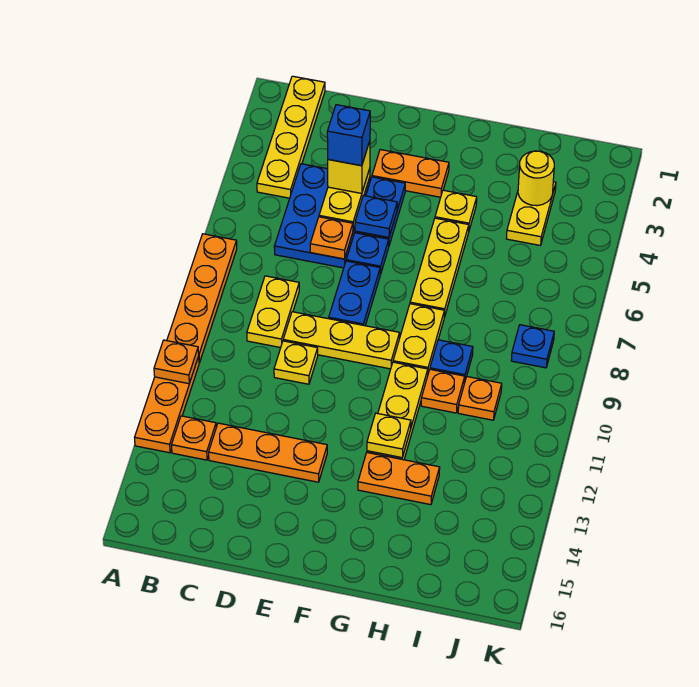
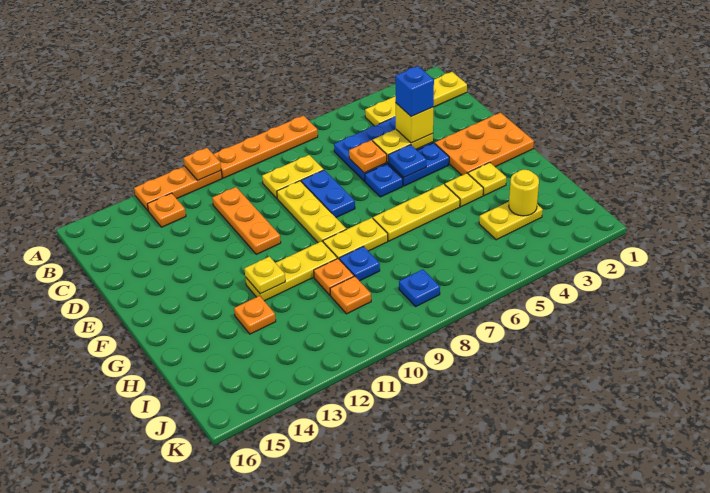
orange 1x3 plate [209,423,327,482] -> orange 1x3 plate moved to [212,187,281,254]
yellow 1x1 plate [274,341,318,384] -> yellow 1x1 plate moved to [468,162,506,196]
orange 1x2 plate [372,150,449,197] -> orange 2x3 plate [435,113,534,175]
blue 1x2 plate [329,261,380,326] -> blue 1x2 plate turned to [301,170,355,217]
orange 1x2 plate [358,453,440,505] -> orange 1x1 plate [234,296,276,334]

